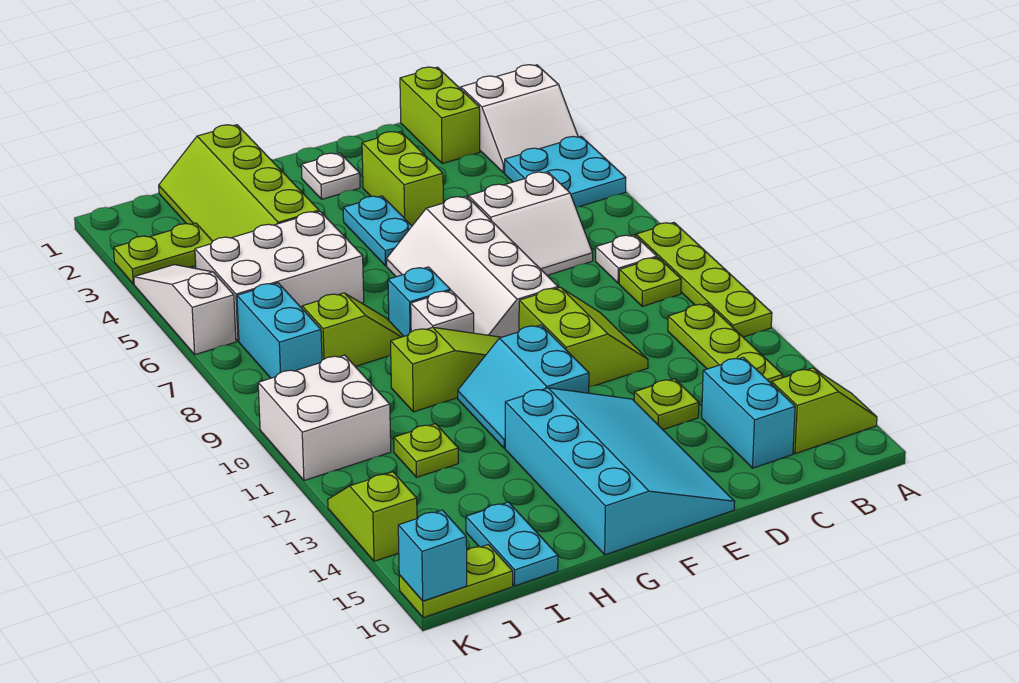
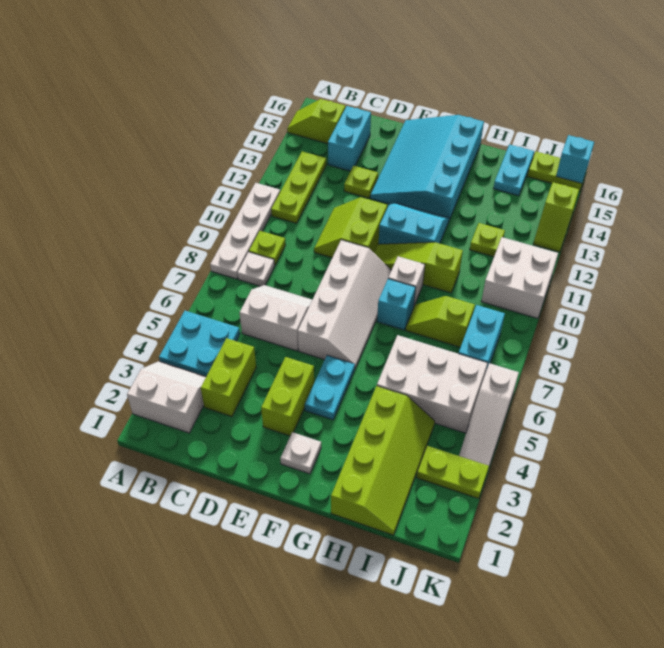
lime 1x4 plate [636,222,772,337] -> white 1x4 plate [210,183,280,279]
lime 1x2 brick [400,67,480,164] -> lime 1x2 brick moved to [201,338,256,417]
cyan 2x2 slope [458,325,589,448] -> cyan 2x2 slope turned to [379,203,449,244]

